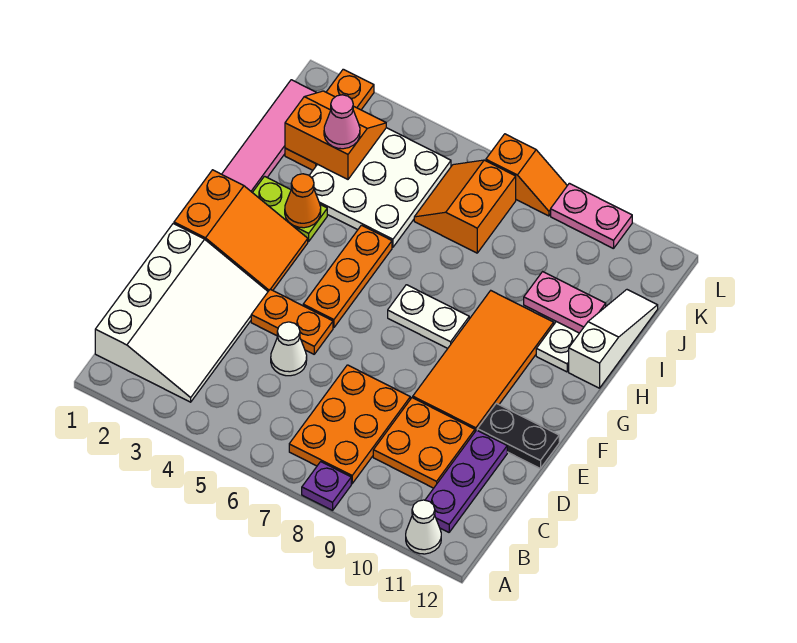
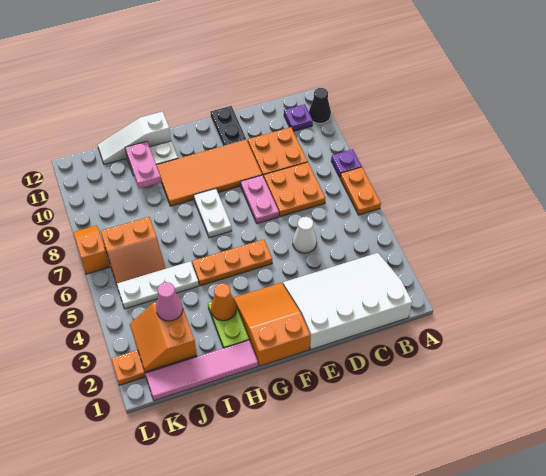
white 1x1 cone [406,500,441,554] -> black 1x1 cone [309,88,331,123]
orange 2x3 plate [289,365,410,484] -> orange 2x2 plate [264,162,325,217]
purple 1x3 plate [425,430,507,532] -> purple 1x1 plate [284,104,313,131]
orange 1x2 plate [251,289,333,354] -> orange 1x2 plate moved to [340,167,381,215]
white 3x3 plate [309,128,451,247] -> white 1x3 plate [117,261,199,309]
pink 1x2 plate [551,183,632,249] -> pink 1x2 plate moved to [241,175,279,224]

